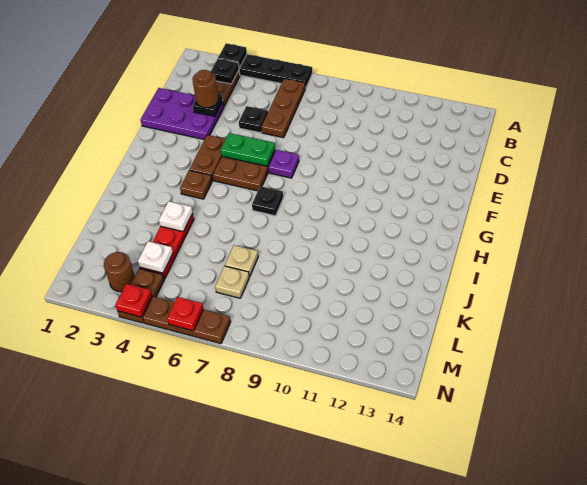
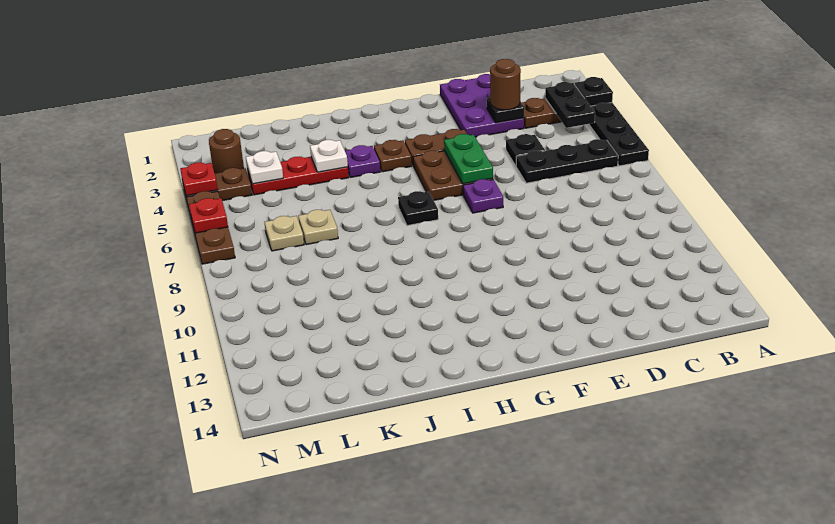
black 1x1 plate [211,59,239,84] -> black 1x2 plate [545,82,595,128]
brown 1x3 plate [261,78,305,138] -> black 1x3 plate [516,139,618,183]
none -> purple 1x1 plate [345,145,380,177]

